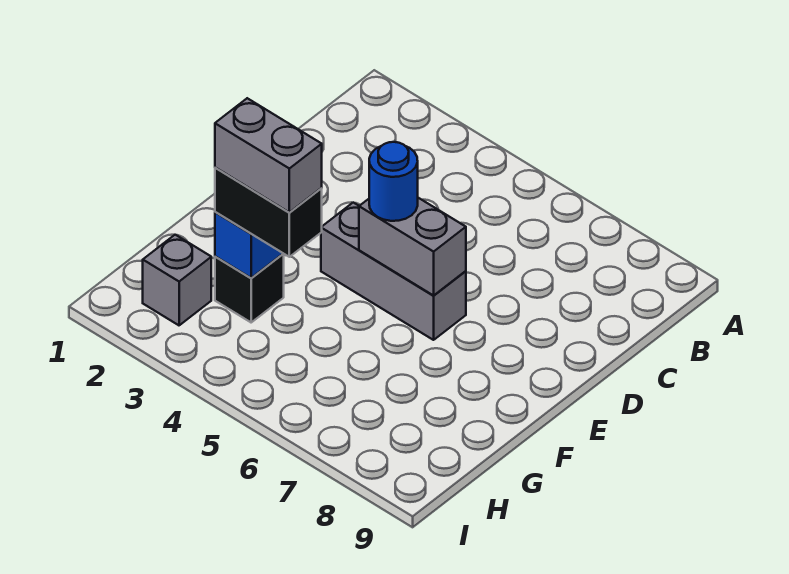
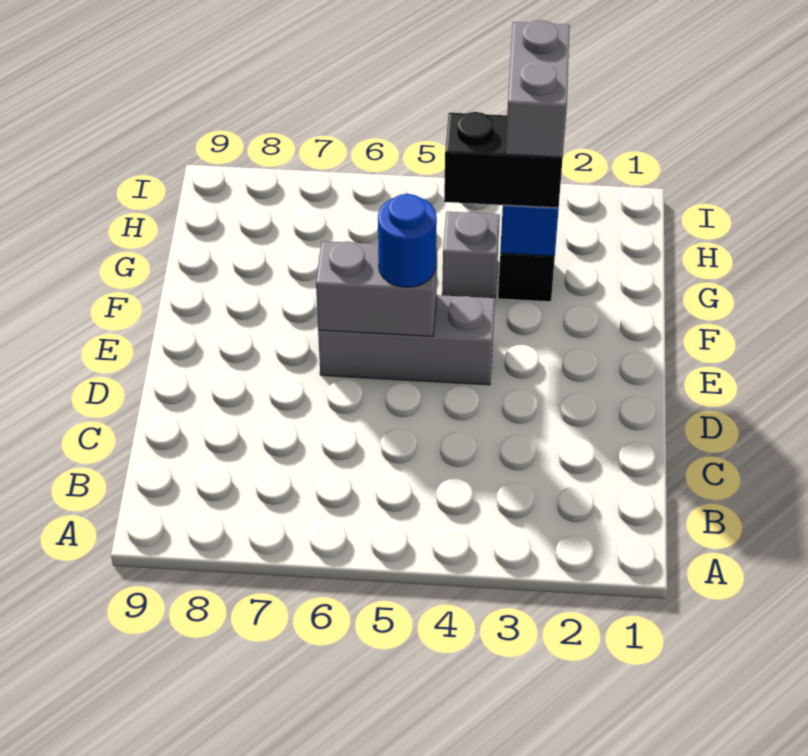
grey 1x2 brick [215,98,322,212] -> grey 1x2 brick turned to [505,20,570,157]
grey 1x1 brick [143,235,211,325] -> grey 1x1 brick moved to [442,212,500,298]

